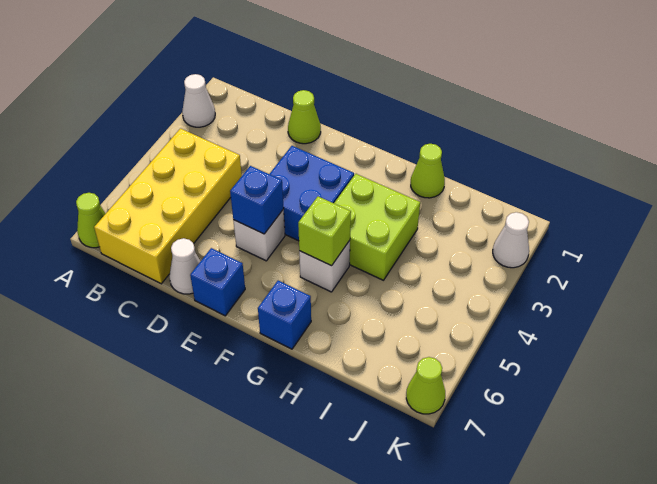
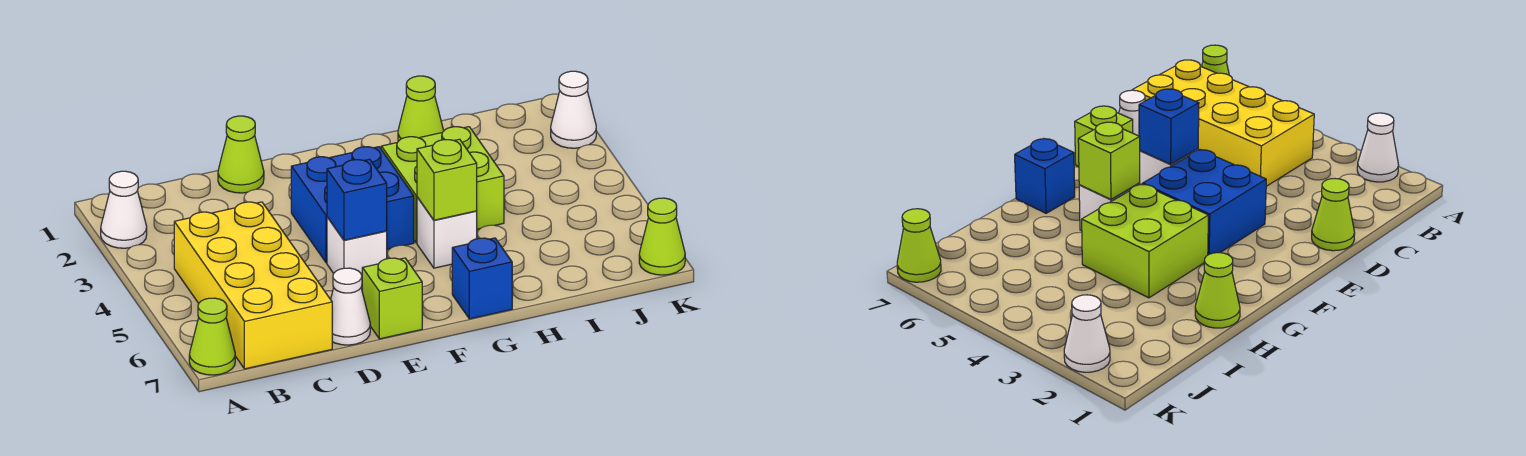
blue 1x1 brick [190,248,245,316] -> lime 1x1 brick [362,258,422,339]

